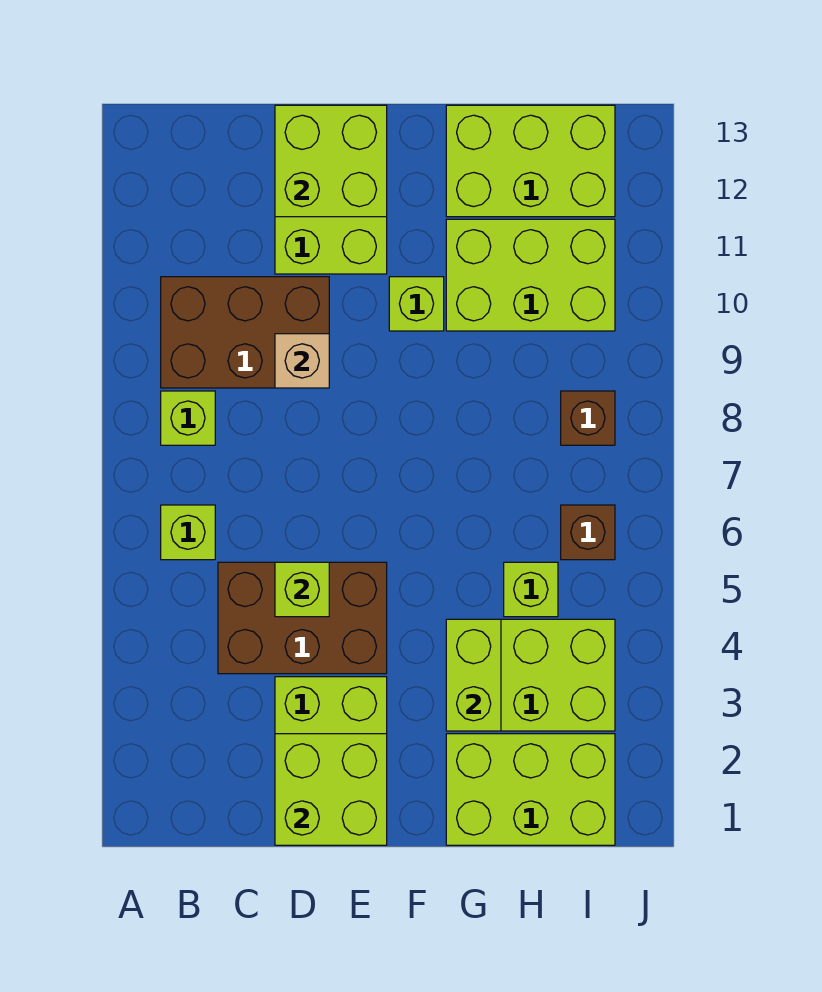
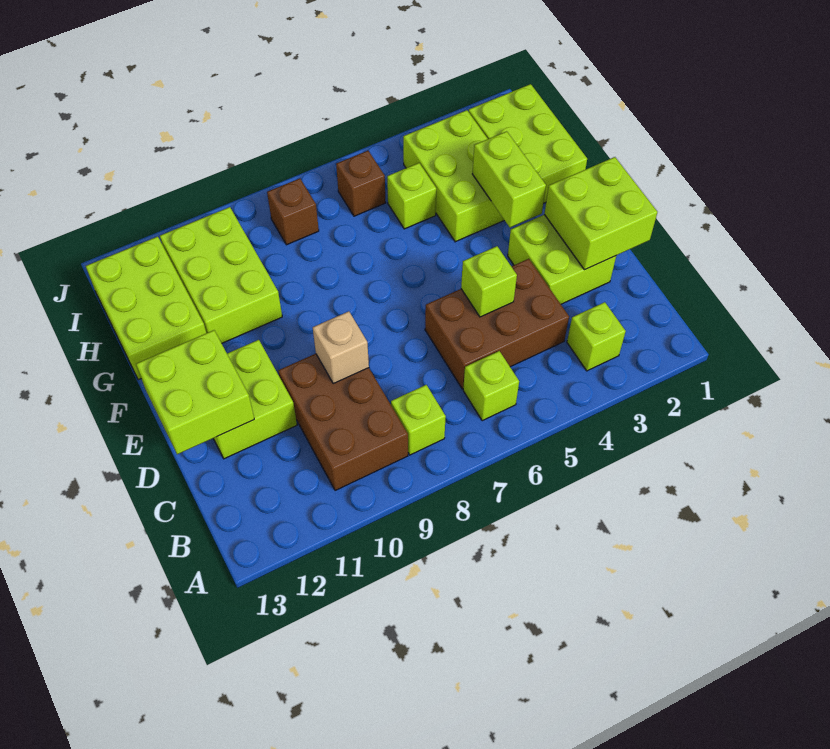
brown 2x3 brick [218,562,387,674] -> brown 2x3 brick turned to [425,259,569,389]
lime 1x1 brick [389,277,444,331] -> lime 1x1 brick moved to [567,302,626,371]
lime 1x2 brick [446,619,501,731] -> lime 1x2 brick turned to [473,131,546,227]

